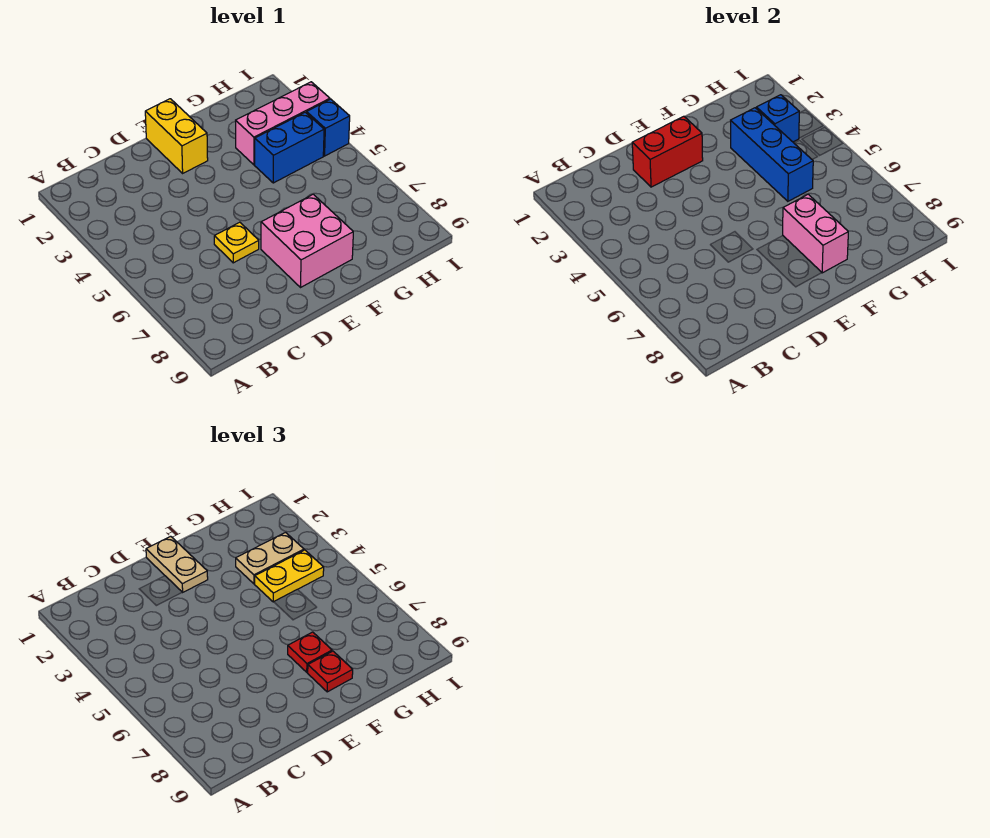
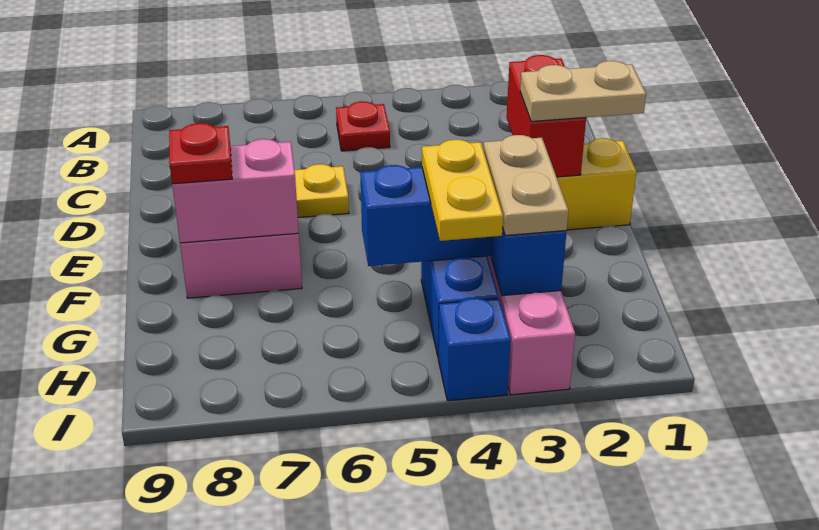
red 1x1 plate [288,632,332,672] -> red 1x1 plate moved to [336,101,390,151]

